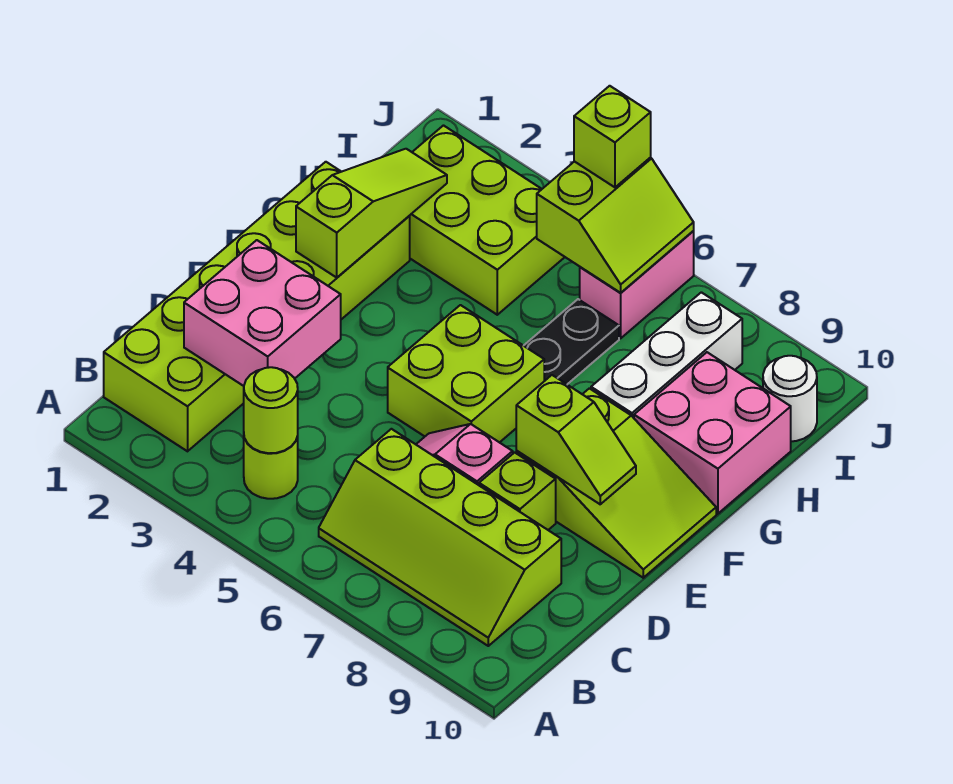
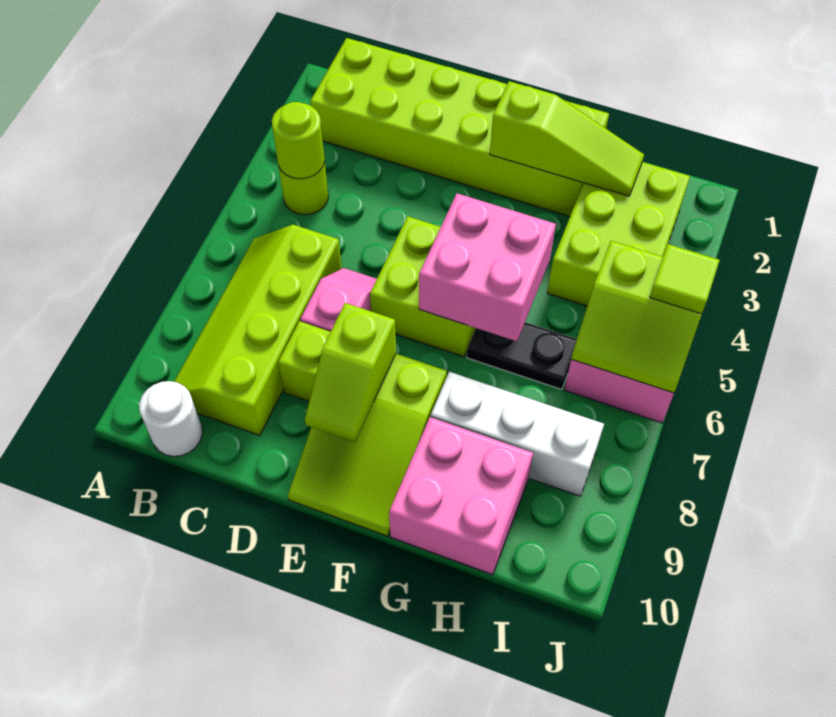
pink 2x2 brick [184,240,341,386] -> pink 2x2 brick moved to [419,193,556,341]
white 1x1 round brick [763,356,817,441] -> white 1x1 round brick moved to [139,381,202,456]
lime 1x1 brick [574,86,651,187] -> lime 1x1 tile [650,244,720,314]

